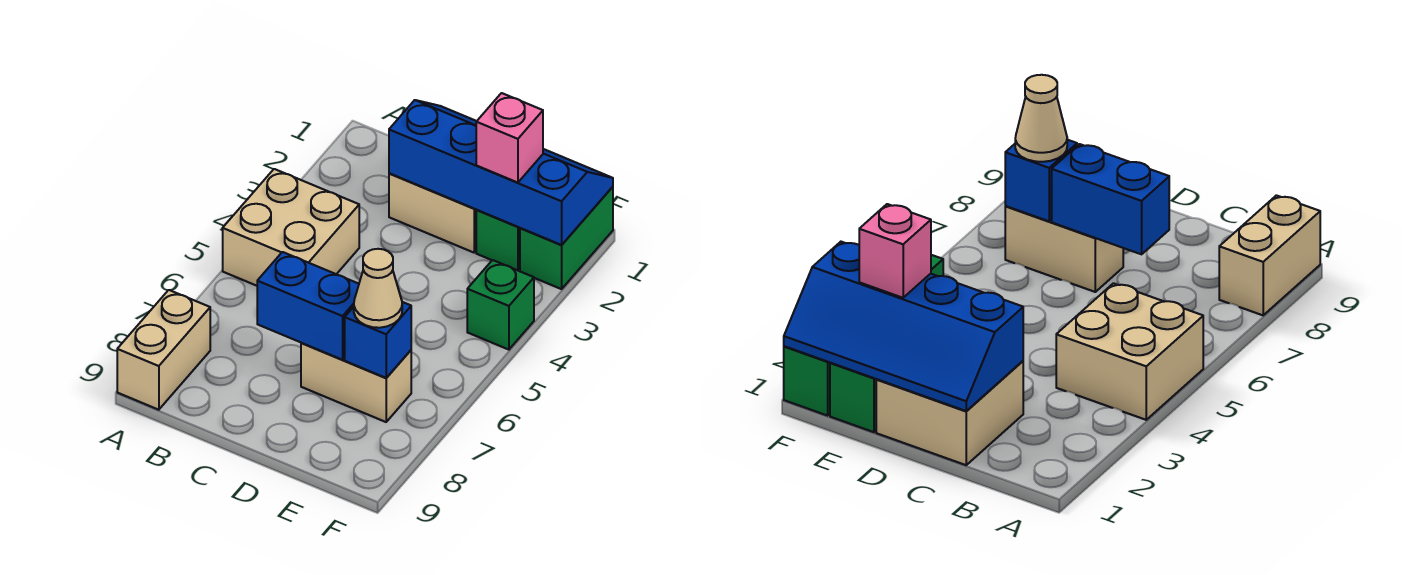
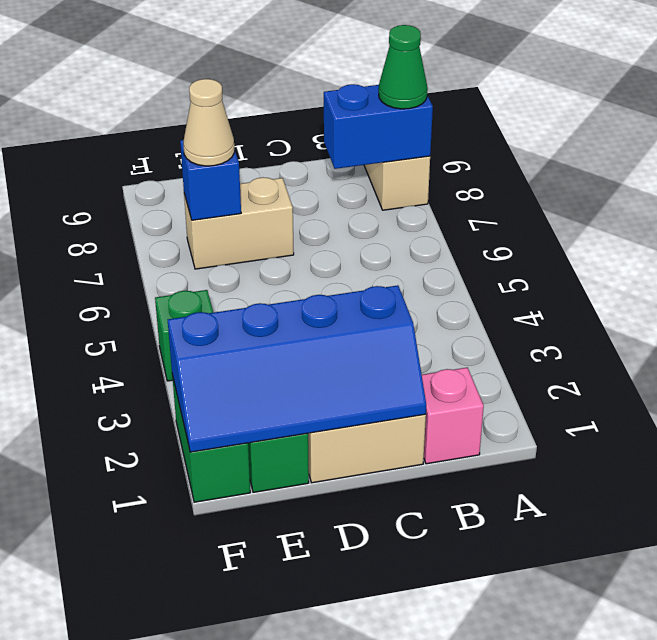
tan 2x2 brick [223,169,359,286] -> none
none -> green 1x1 cone [379,25,428,109]
blue 1x2 brick [257,252,359,360] -> blue 1x2 brick moved to [324,84,433,169]
pink 1x1 brick [476,93,543,183] -> pink 1x1 brick moved to [422,367,484,464]

